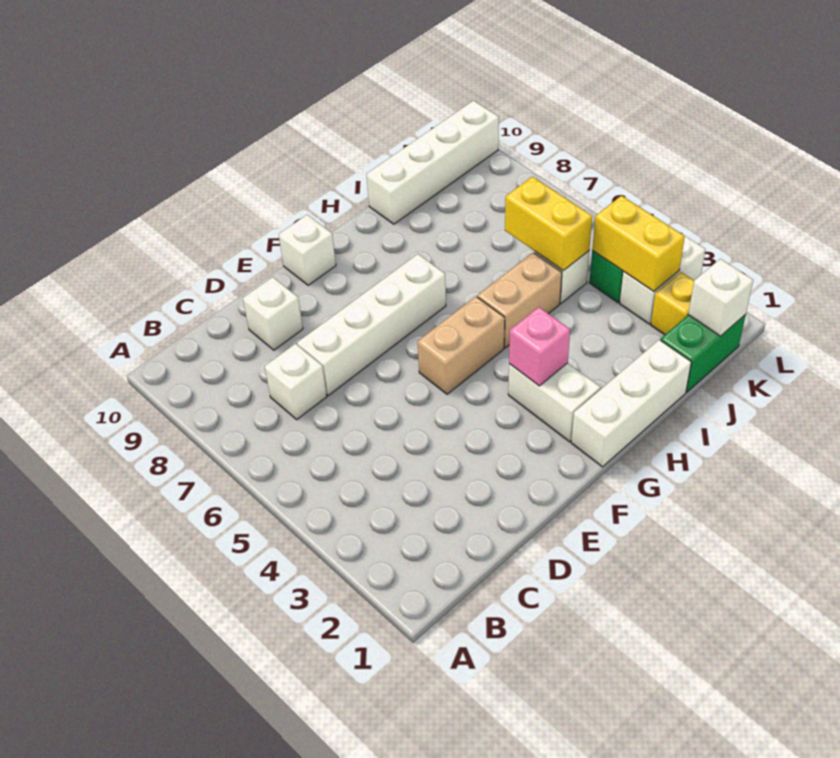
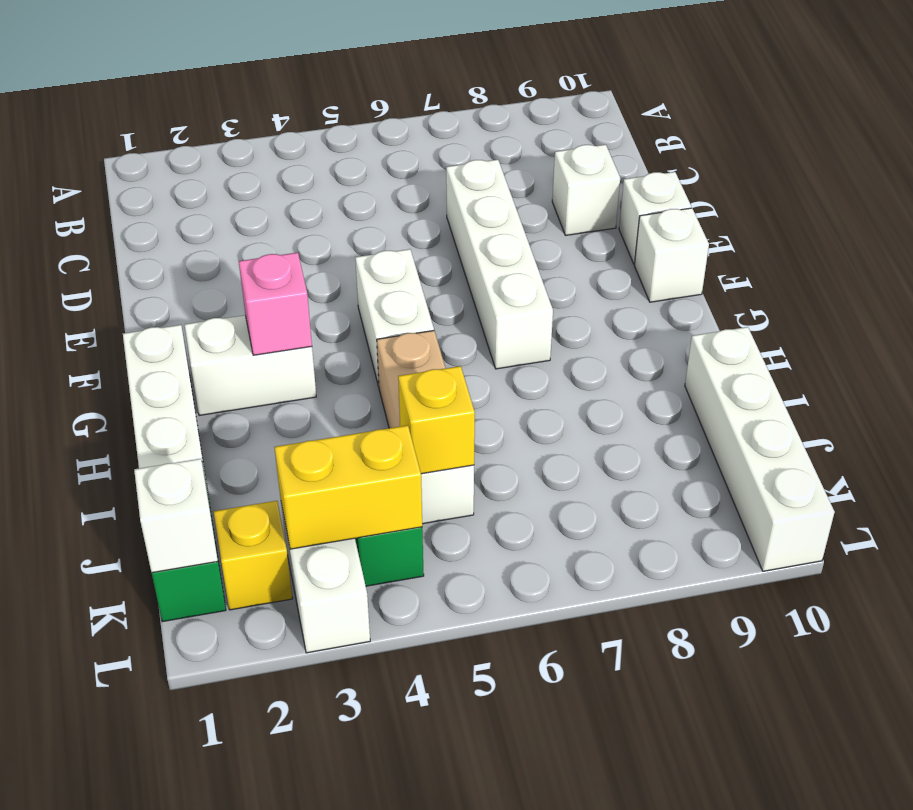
white 1x1 brick [265,344,327,419] -> white 1x1 brick moved to [619,172,691,264]
tan 1x2 brick [417,297,505,394] -> white 1x2 brick [355,249,434,387]
yellow 1x2 brick [505,177,592,271] -> yellow 1x1 brick [398,366,475,474]

